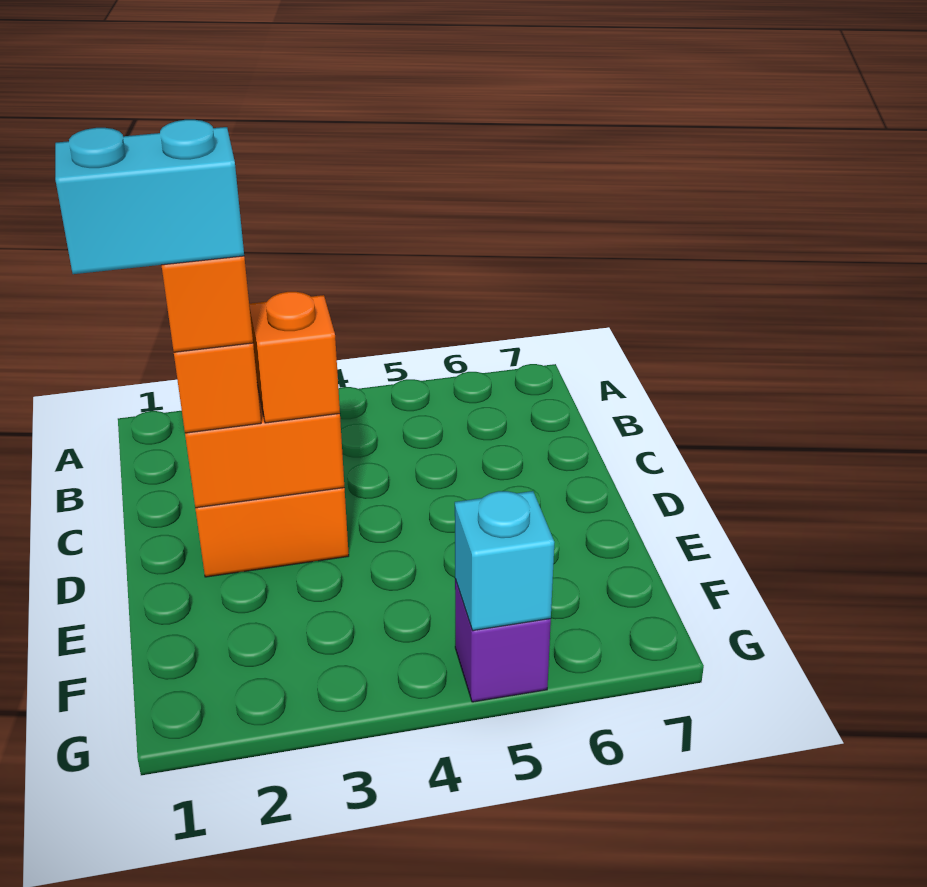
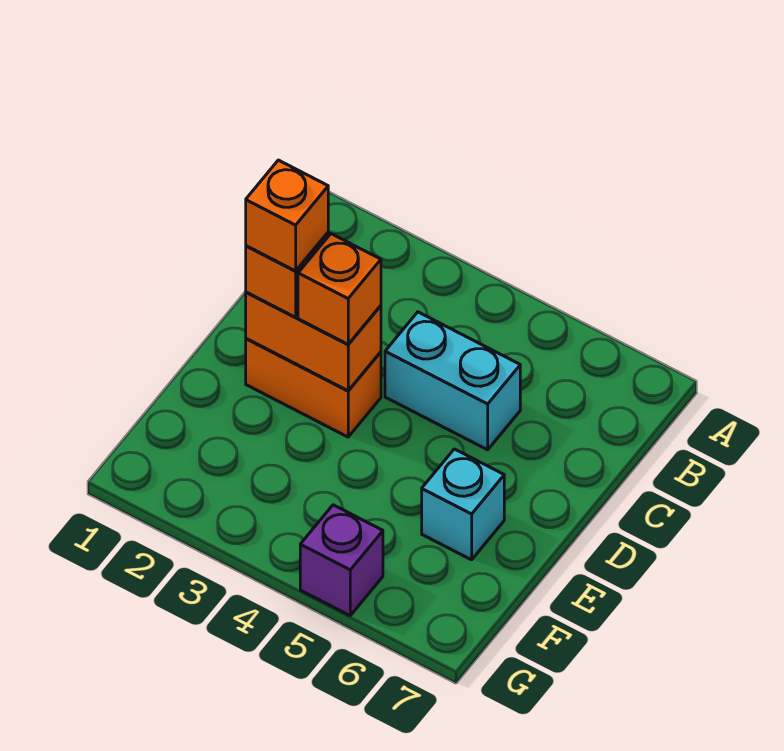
cyan 1x2 brick [55,120,244,274] -> cyan 1x2 brick moved to [385,312,520,450]
cyan 1x1 brick [455,491,554,631] -> cyan 1x1 brick moved to [422,449,504,560]

